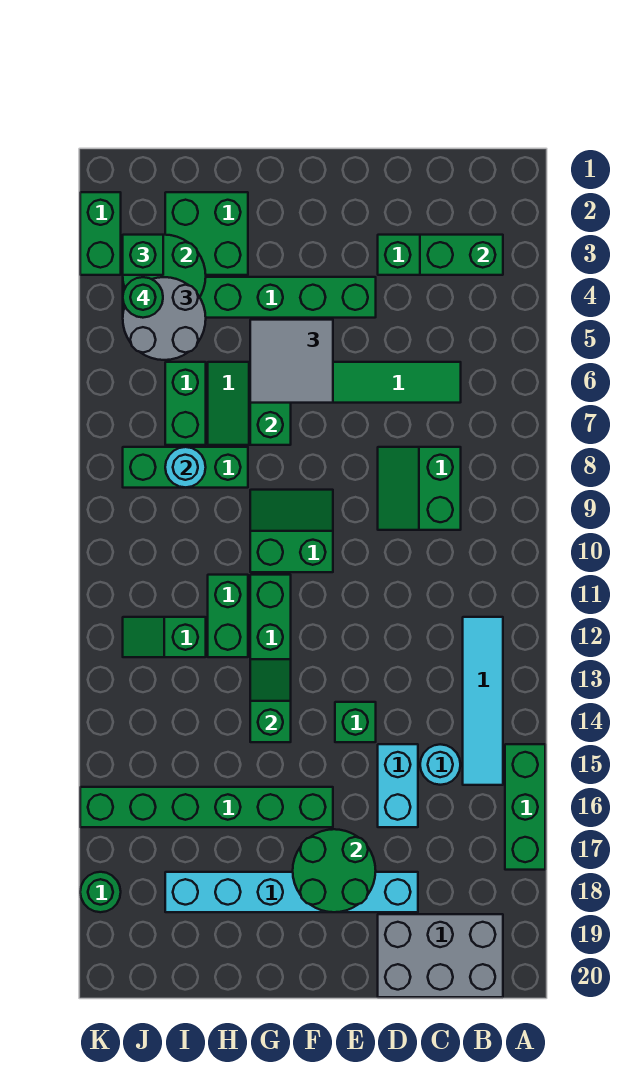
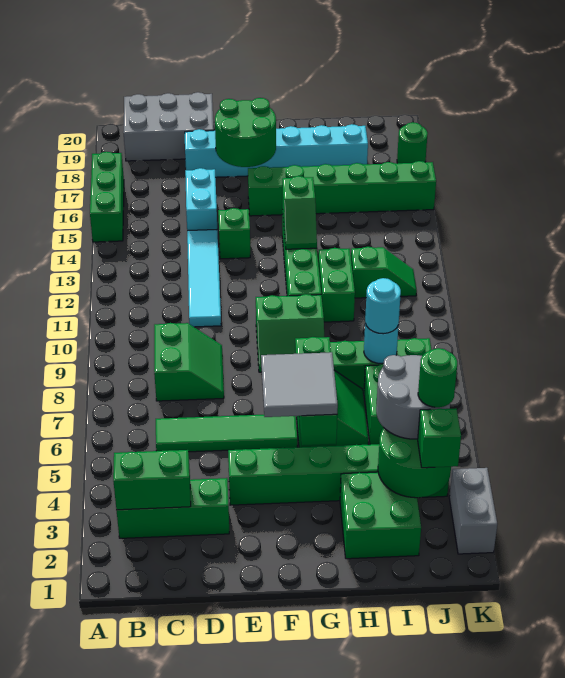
cyan 1x4 tile [463,617,503,785] -> cyan 1x4 tile moved to [187,230,221,327]
cyan 1x1 round brick [420,744,461,785] -> cyan 1x1 round brick moved to [365,278,401,334]
green 1x2 brick [80,192,121,275] -> grey 1x2 brick [449,468,497,554]

